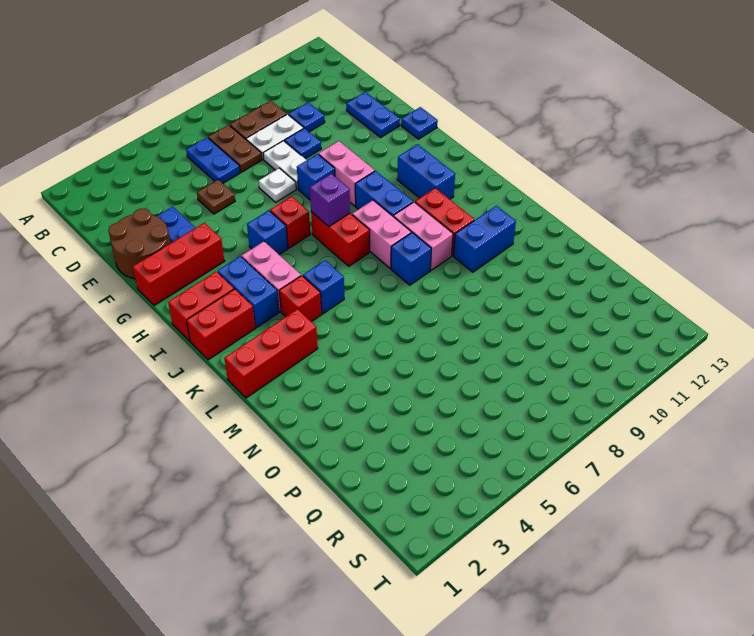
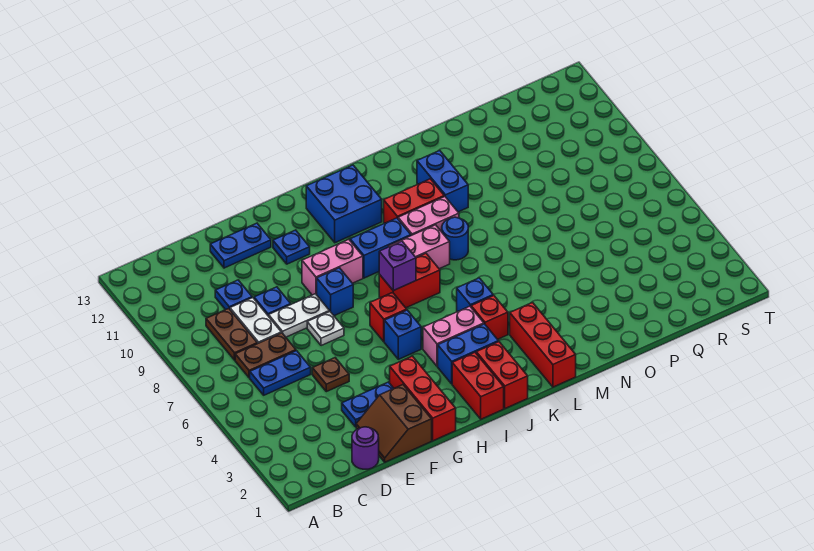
none -> purple 1x1 round brick [352,427,379,469]
brown 2x2 round brick [108,208,170,279] -> brown 2x2 slope [356,385,432,462]
blue 1x1 plate [401,107,438,139] -> blue 1x1 plate moved to [273,230,310,264]
blue 1x2 brick [397,144,455,199] -> blue 2x2 brick [306,165,382,243]
blue 1x1 brick [391,233,431,285] -> blue 1x1 round brick [442,217,468,260]

